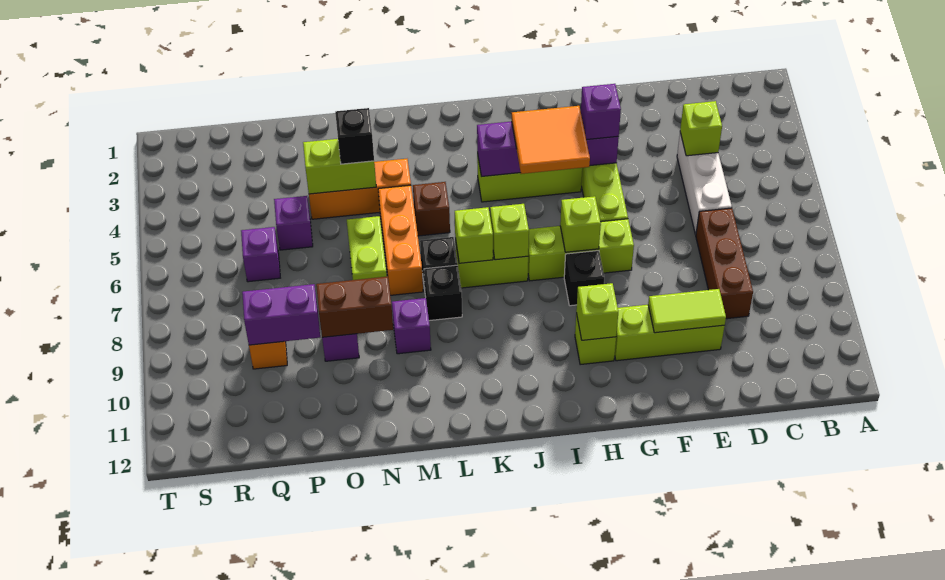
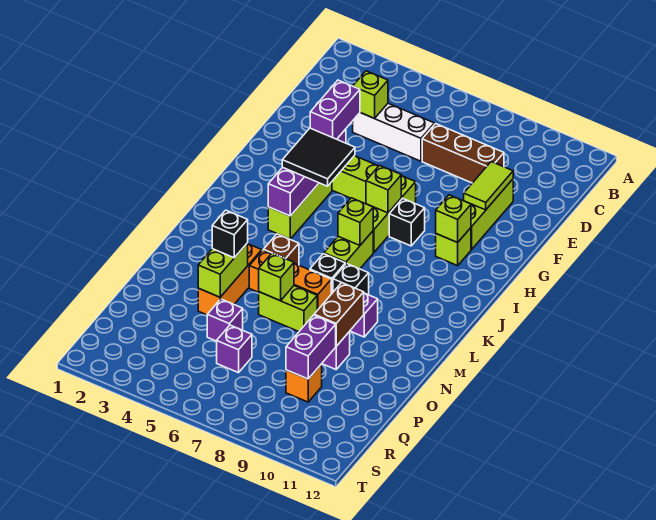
purple 1x1 brick [581,84,621,140] -> purple 1x2 brick [310,80,360,139]
orange 2x2 tile [512,106,590,174] -> black 2x2 tile [282,128,355,186]
lime 1x1 brick [455,207,493,263] -> lime 1x1 brick moved to [259,253,294,301]

